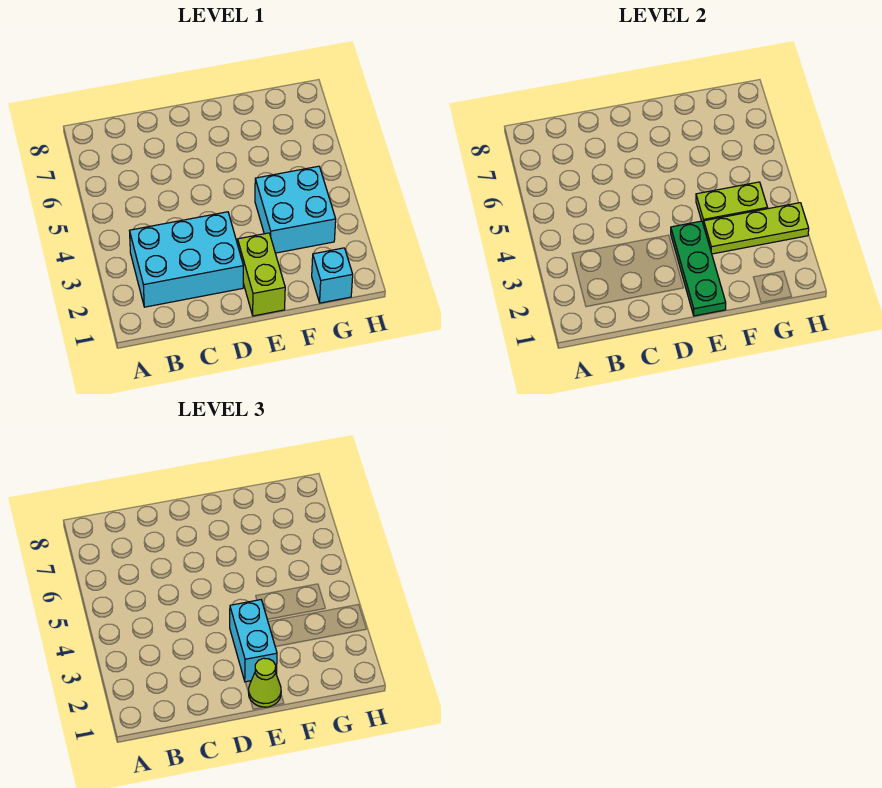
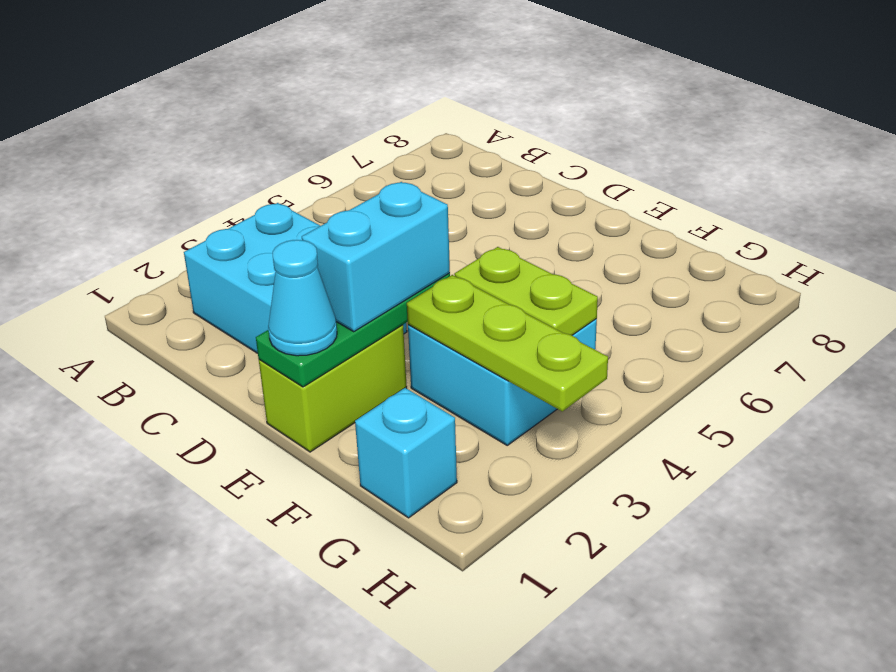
lime 1x1 cone [249,658,281,707] -> cyan 1x1 cone [268,240,337,356]

